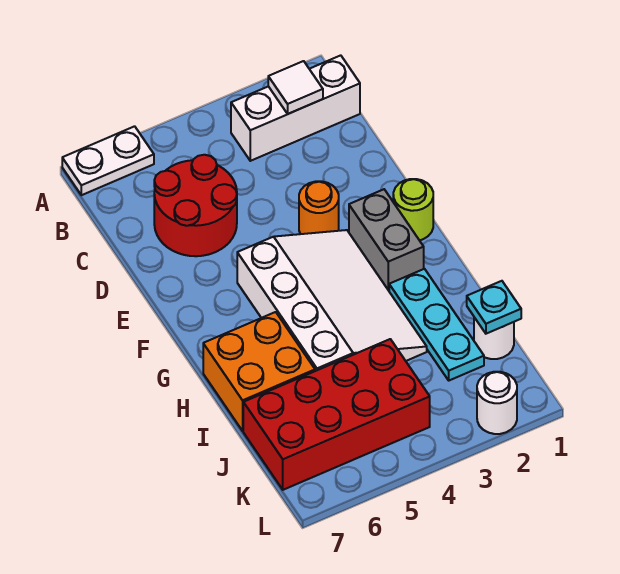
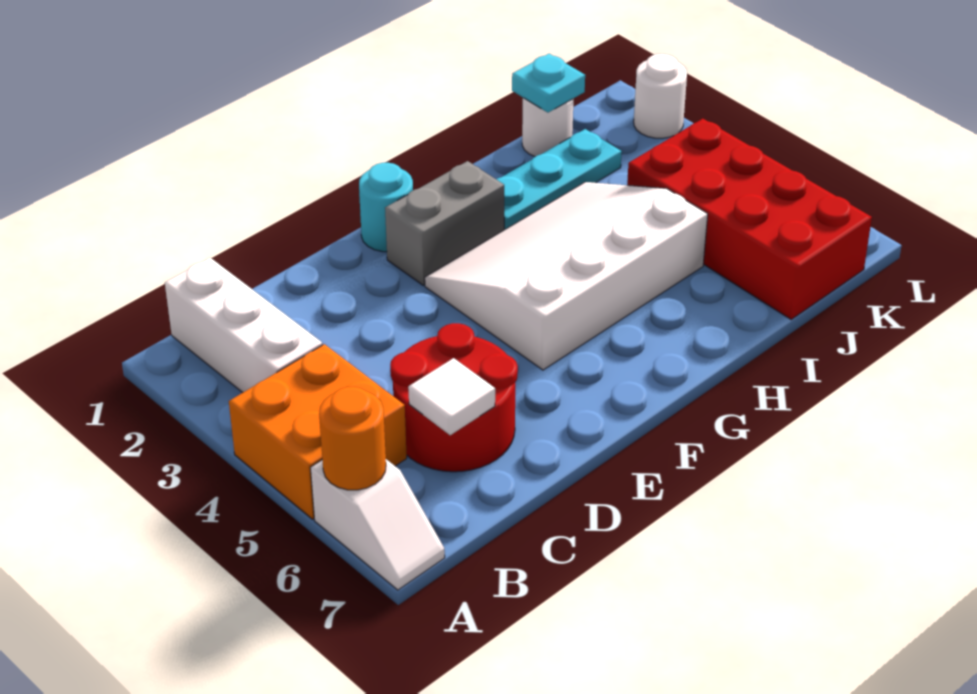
white 1x2 plate [62,126,154,195] -> white 1x2 slope [310,459,445,590]
white 1x1 tile [268,61,323,114] -> white 1x1 tile moved to [408,358,495,435]
orange 1x1 round brick [299,181,339,234] -> orange 1x1 round brick moved to [319,387,386,490]
lime 1x1 round brick [393,179,433,240] -> cyan 1x1 round brick [359,163,413,252]
orange 2x2 brick [203,312,315,431] -> orange 2x2 brick moved to [229,344,407,519]

